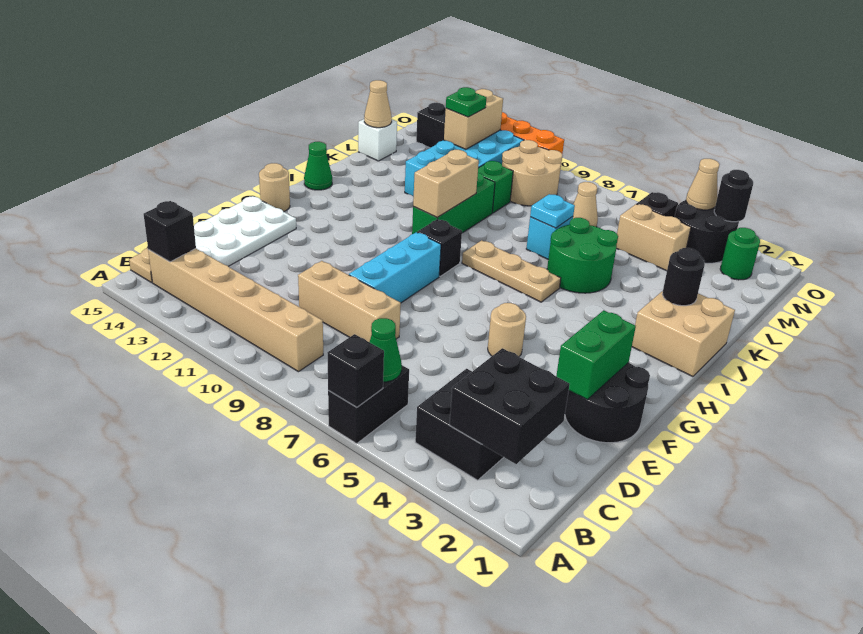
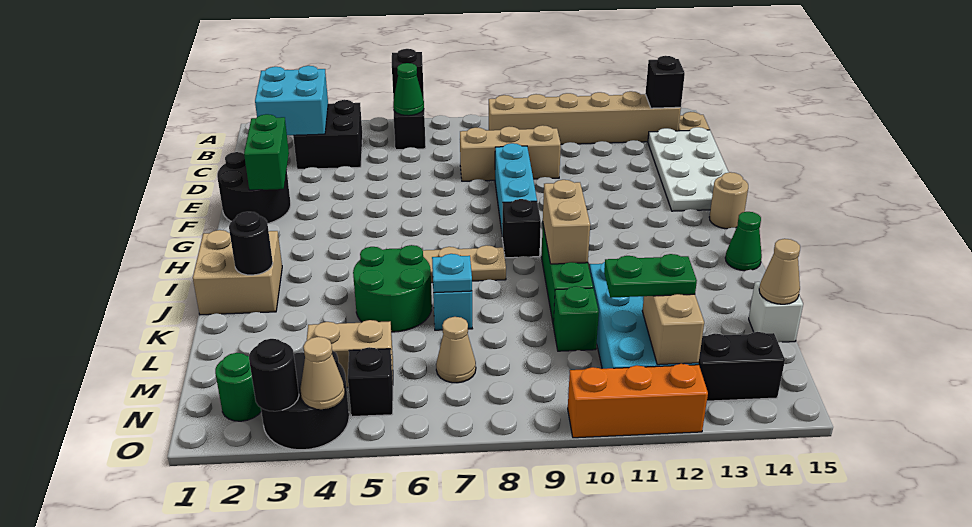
black 2x2 brick [450,348,570,464] -> cyan 2x2 brick [255,66,328,136]
tan 1x1 round brick [488,303,526,356] -> none
tan 2x2 round brick [502,140,562,206] -> none
green 1x1 plate [446,87,486,117] -> green 1x2 plate [604,254,697,298]

